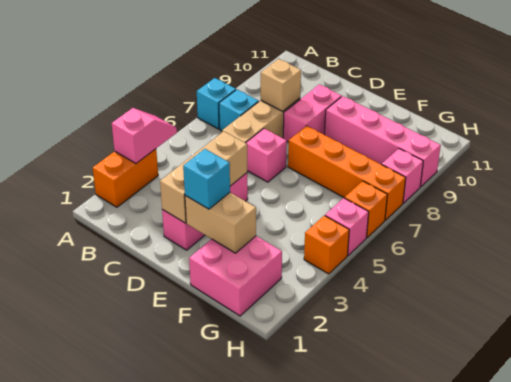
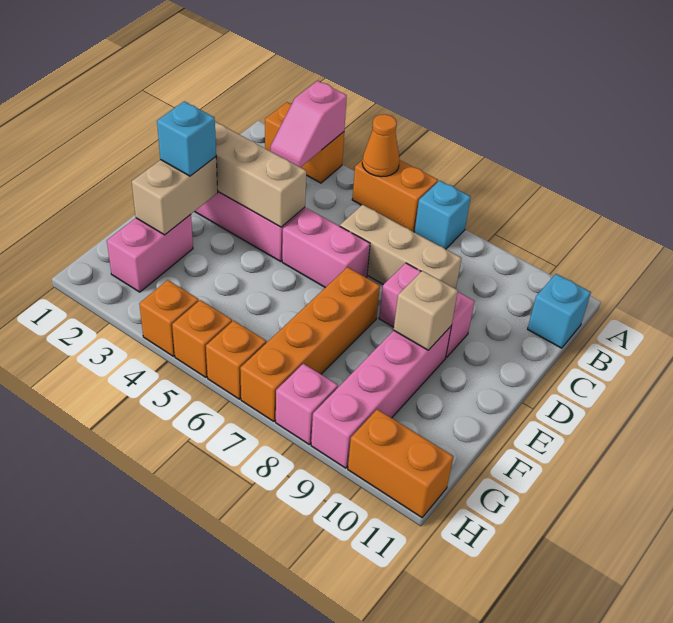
pink 1x2 slope [112,108,177,163] -> pink 1x2 slope turned to [271,81,347,167]
none -> orange 1x2 brick [352,160,438,232]
none -> orange 1x1 cone [362,114,400,177]
cyan 1x1 brick [219,89,259,131] -> cyan 1x1 brick moved to [528,274,591,348]
tan 1x1 brick [261,59,301,111] -> tan 1x1 brick moved to [394,271,458,350]
pink 1x1 brick [246,129,287,182] -> pink 1x2 brick [282,208,370,288]
pink 2x2 brick [189,236,282,316] -> pink 1x2 brick [107,215,193,292]
pink 1x1 brick [325,198,369,255] -> orange 1x1 brick [172,300,232,377]
none -> orange 1x2 brick [348,409,453,518]

